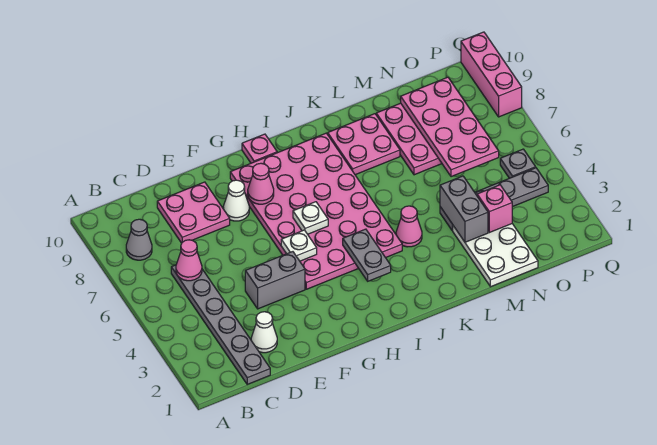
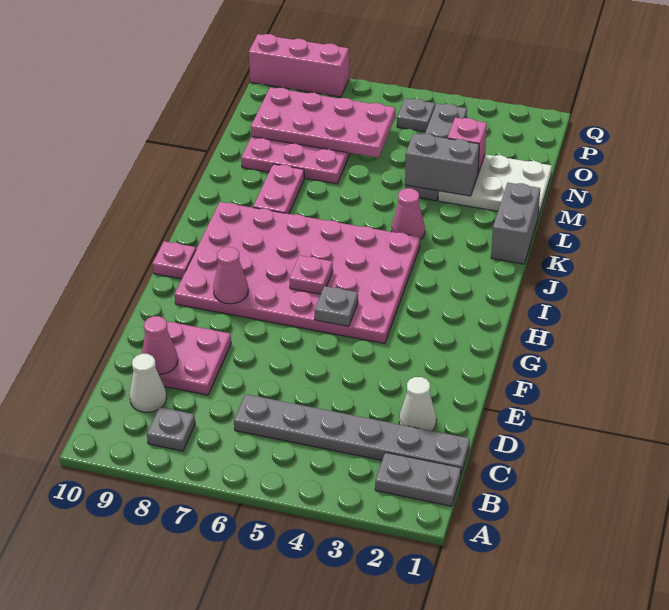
grey 1x1 cone [126,219,152,260] -> grey 1x1 plate [147,407,195,451]
pink 1x1 cone [176,240,202,281] -> pink 1x1 cone moved to [142,316,178,375]
grey 1x2 brick [245,252,305,309] -> grey 1x2 brick moved to [491,183,540,264]
white 1x1 cone [223,180,249,221] -> white 1x1 cone moved to [129,354,167,412]
white 1x1 plate [281,230,317,261] -> grey 1x1 plate [314,286,358,326]
white 1x1 plate [293,202,328,234] -> pink 1x1 plate [289,255,333,294]
grey 1x2 plate [343,229,391,281] -> grey 1x2 plate moved to [375,452,461,506]
pink 2x2 plate [328,114,400,175] -> pink 1x2 plate [253,164,304,214]

